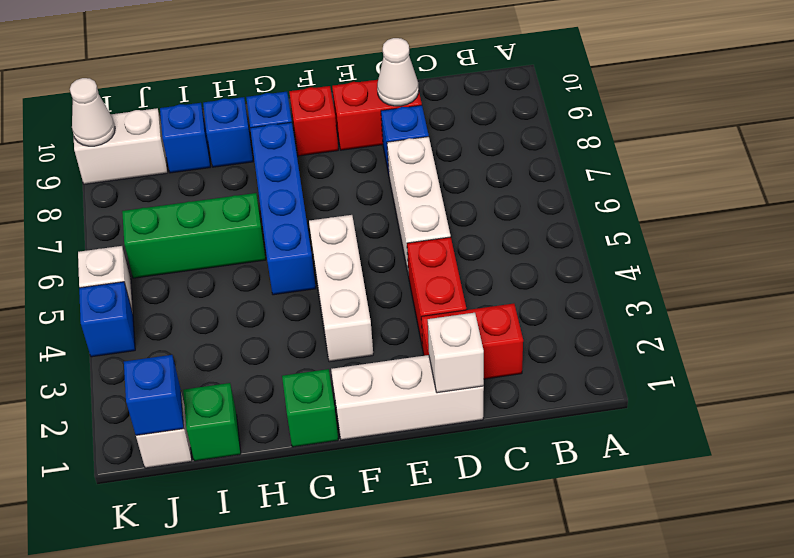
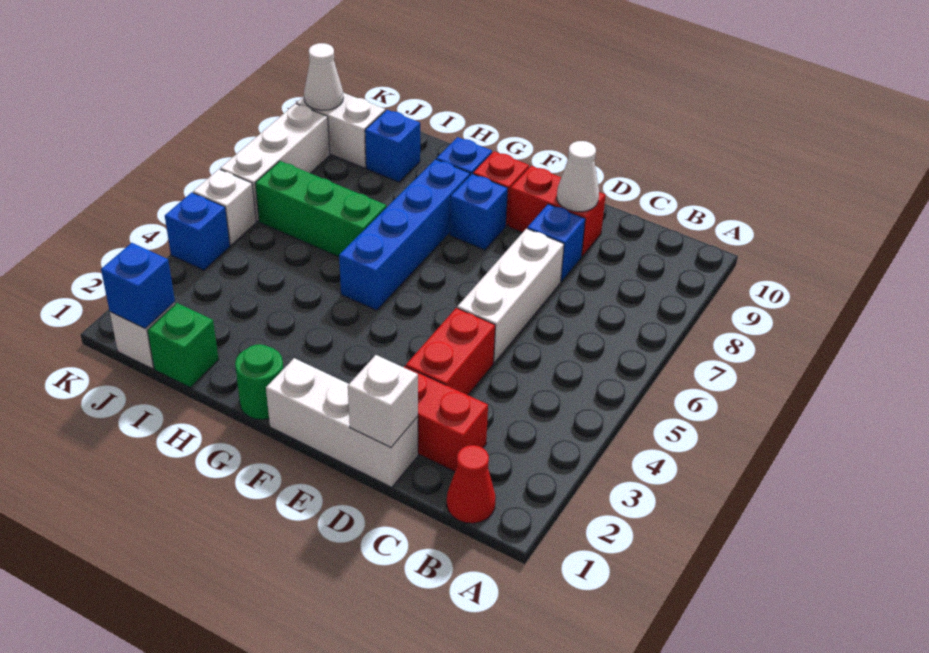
none -> red 1x1 cone [447,445,496,523]
white 1x3 brick [309,215,373,362] -> white 1x3 brick moved to [220,104,330,221]
green 1x1 brick [282,369,338,447] -> green 1x1 round brick [235,344,283,420]
blue 1x1 brick [203,97,253,167] -> blue 1x1 brick moved to [450,174,508,250]

